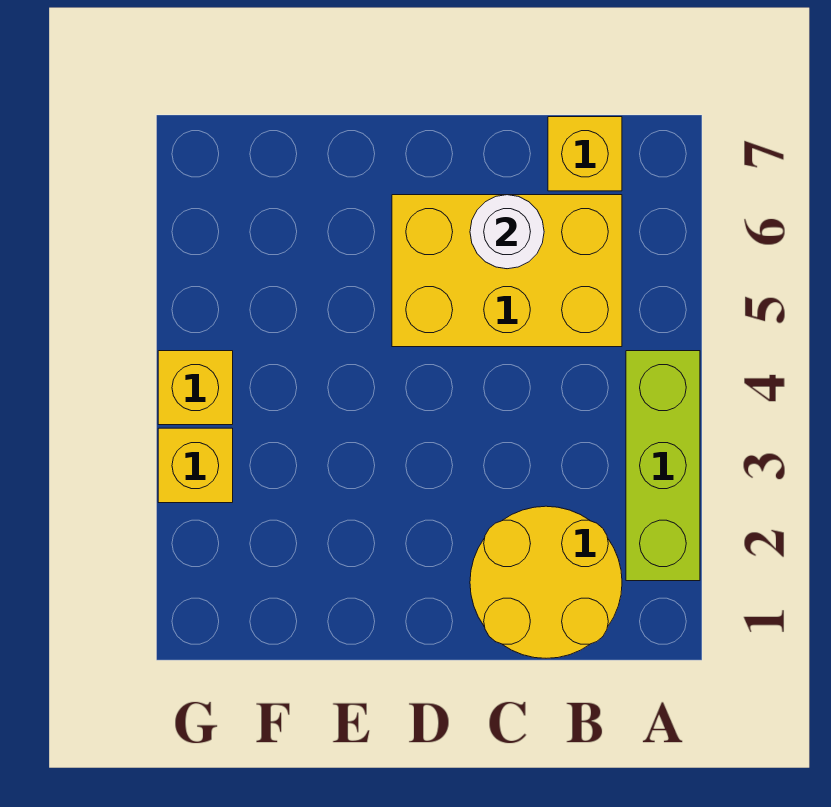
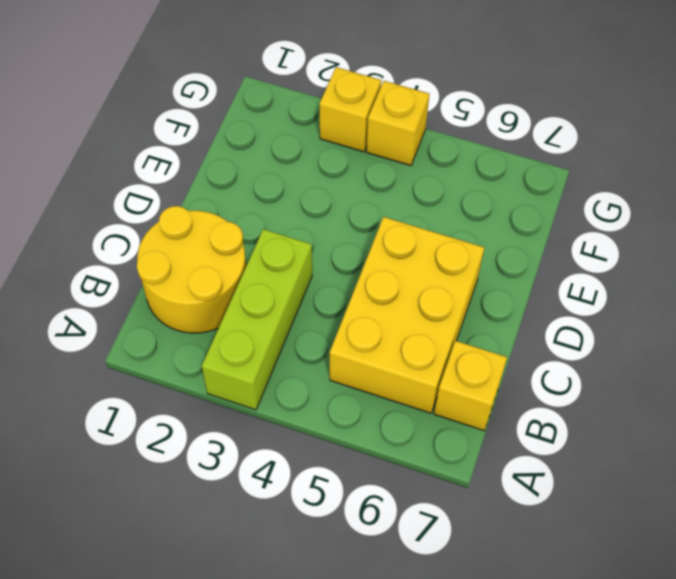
lime 1x3 brick [626,351,700,581] -> lime 1x3 brick turned to [202,229,312,410]
white 1x1 round brick [470,195,544,269] -> none

